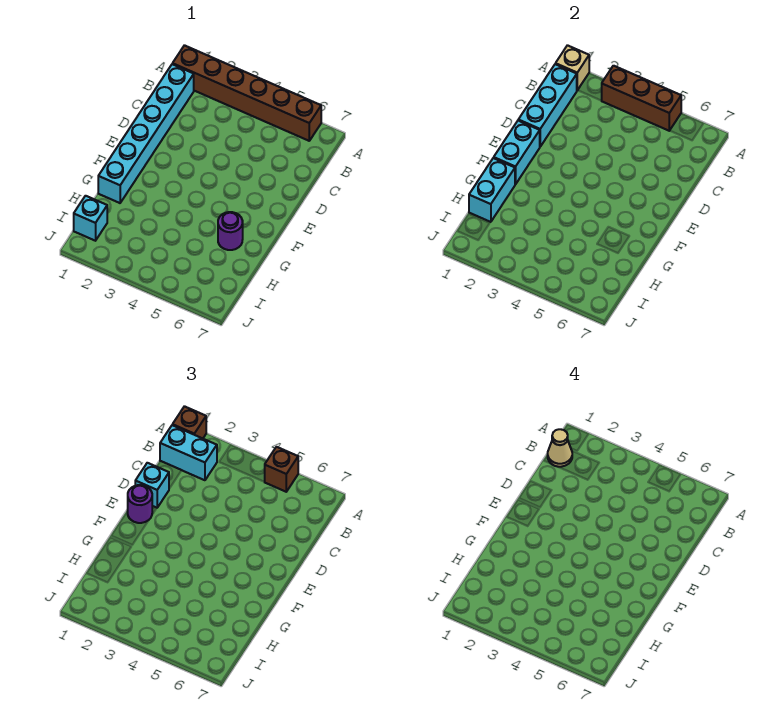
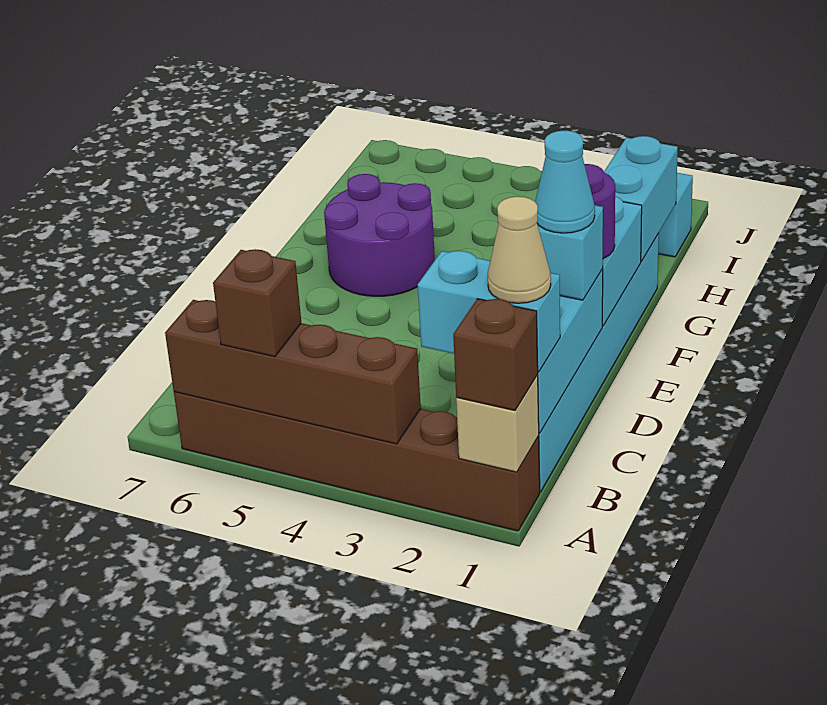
brown 1x3 brick [602,66,681,131] -> brown 1x4 brick [165,300,421,444]
none -> cyan 1x1 cone [535,131,595,233]
purple 1x1 round brick [218,212,243,250] -> purple 2x2 round brick [324,174,435,296]

